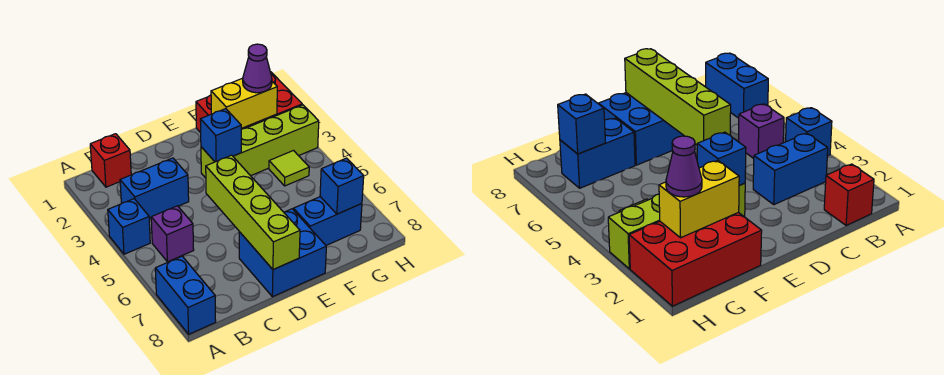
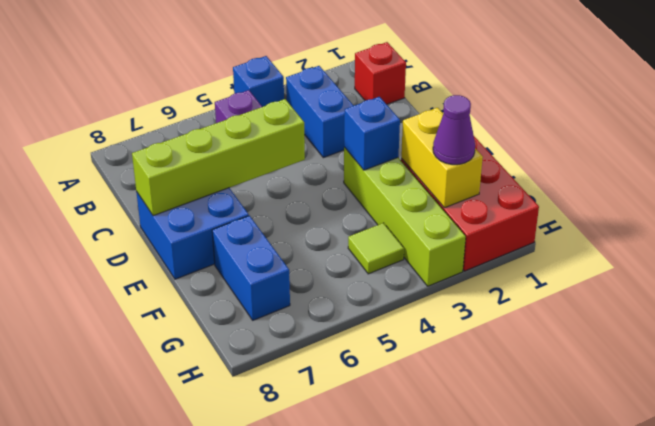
blue 1x2 brick [155,256,216,334] -> none
blue 1x1 brick [320,158,364,214] -> none

